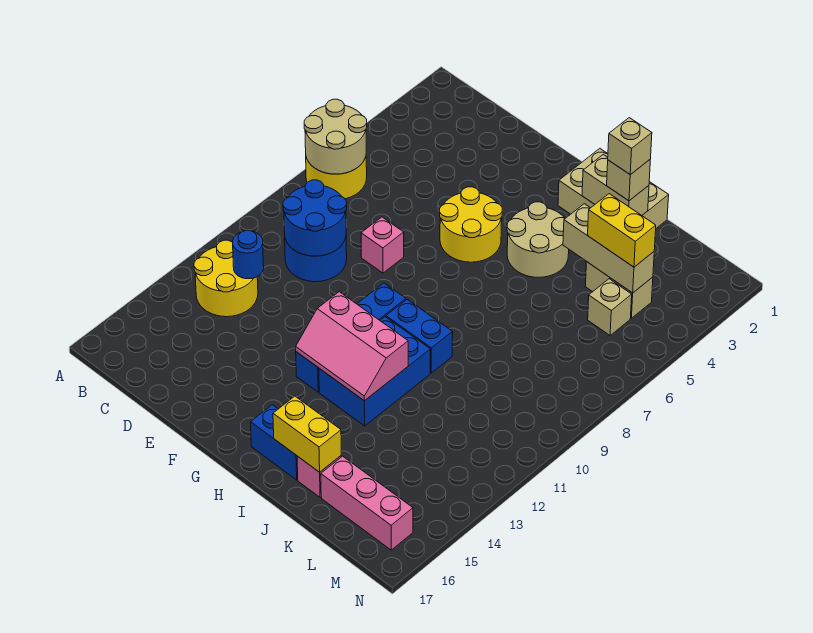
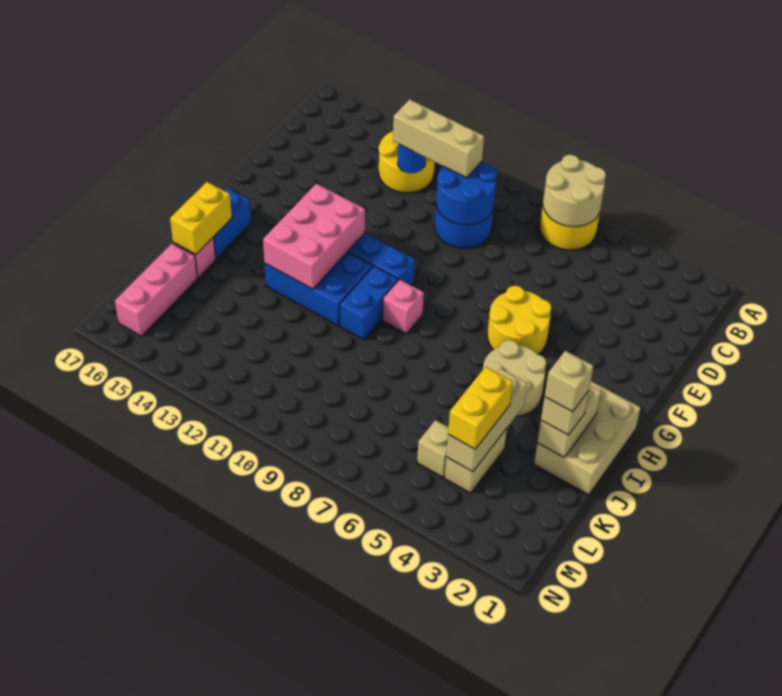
none -> tan 1x3 brick [393,99,484,178]
pink 1x1 brick [361,217,404,273] -> pink 1x1 brick moved to [382,279,424,334]
pink 2x3 slope [296,292,408,401] -> pink 2x3 brick [263,184,365,289]

